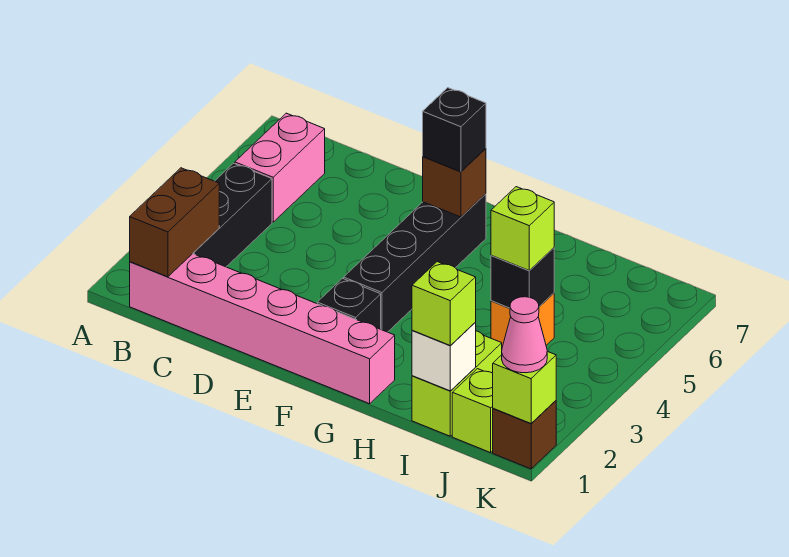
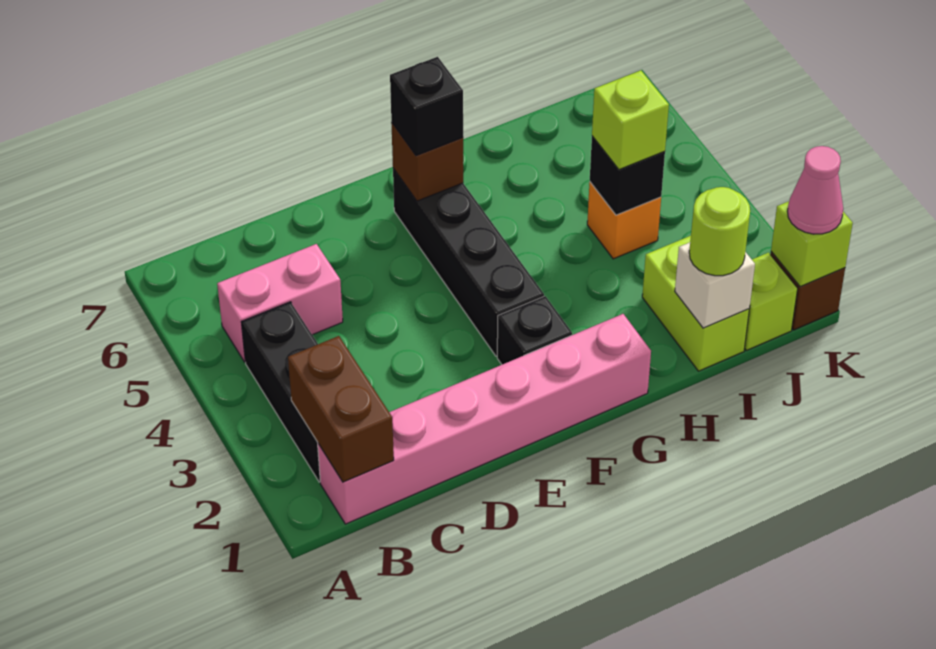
pink 1x2 brick [235,113,325,222] -> pink 1x2 brick turned to [217,244,343,362]
lime 1x1 brick [412,262,476,346] -> lime 1x1 round brick [689,187,750,276]

